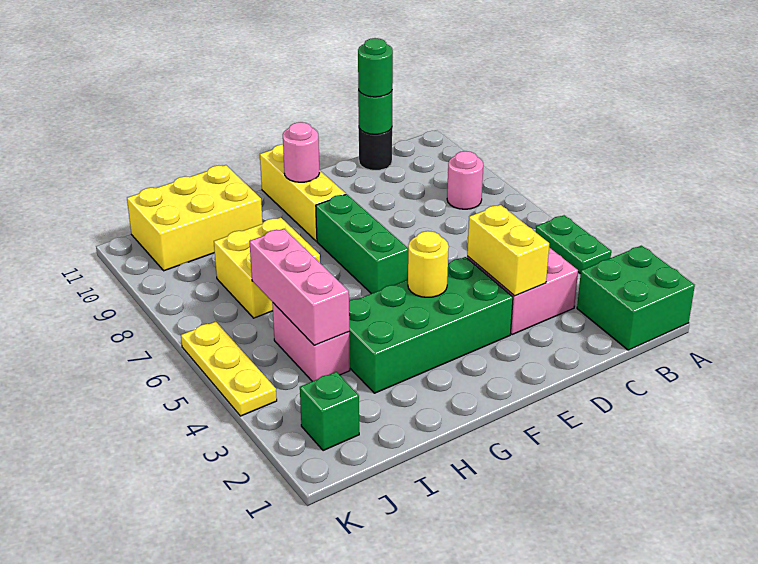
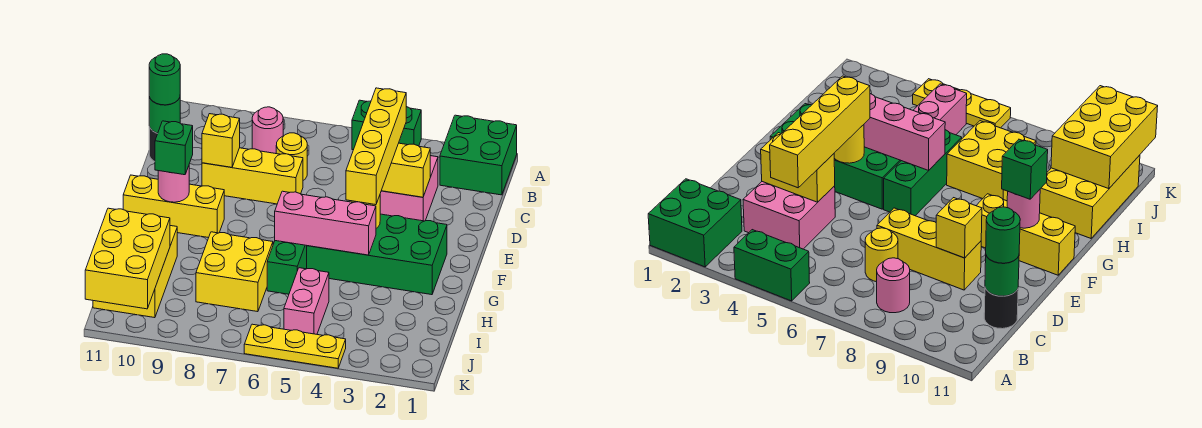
green 1x2 plate [536,215,611,274] -> green 1x2 brick [352,100,421,150]
none -> yellow 1x4 brick [346,88,406,205]
none -> yellow 1x1 round brick [276,133,307,180]
none -> yellow 1x3 brick [202,148,303,204]
none -> yellow 1x1 brick [202,114,240,167]
green 2x4 brick [349,257,513,393] -> green 2x4 brick turned to [307,214,447,295]
green 1x3 brick [316,194,408,294] -> green 1x3 brick turned to [267,241,307,294]
pink 1x2 brick [272,303,350,381] -> pink 1x2 brick turned to [284,268,329,334]
pink 1x3 brick [249,229,349,345] -> pink 1x3 brick moved to [275,191,376,255]
none -> yellow 2x3 brick [85,208,170,309]
green 1x1 brick [300,372,359,451] -> green 1x1 brick moved to [155,121,193,175]

